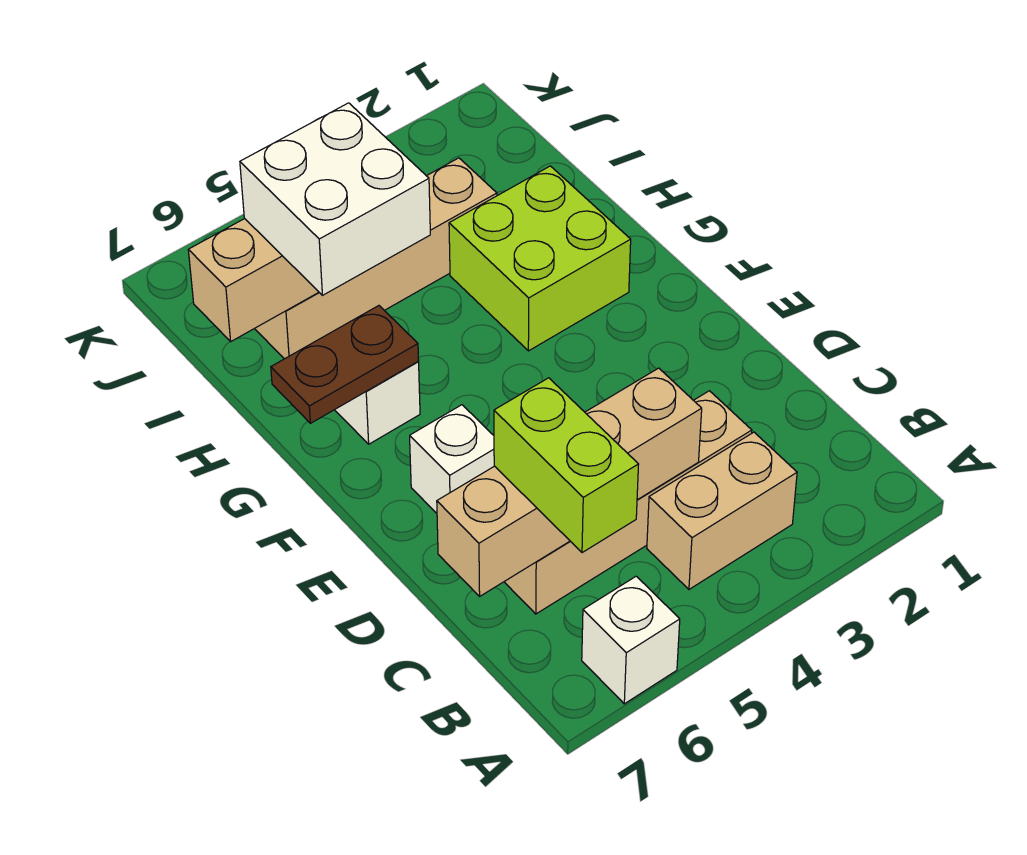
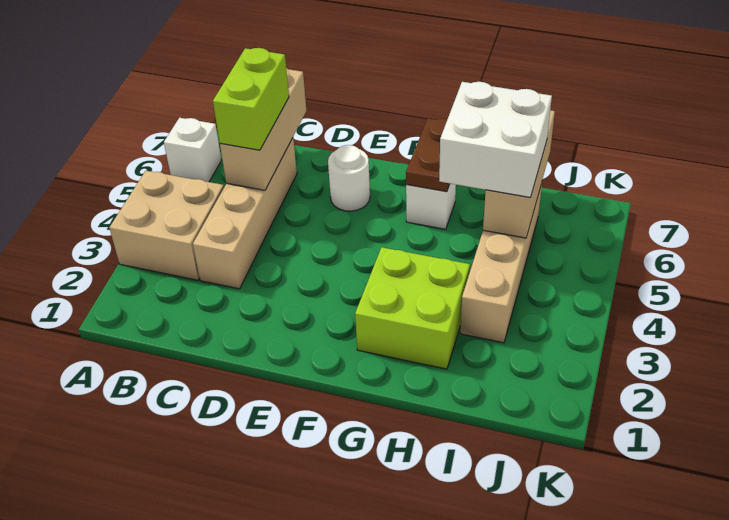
tan 1x2 brick [647,432,797,589] -> tan 2x2 brick [109,171,224,280]
lime 1x2 brick [494,378,639,553] -> lime 1x2 brick turned to [213,48,289,150]
tan 1x4 brick [437,368,702,596] -> tan 1x3 brick [220,68,306,190]
white 1x1 brick [410,405,494,513] -> white 1x1 round brick [328,145,370,211]

